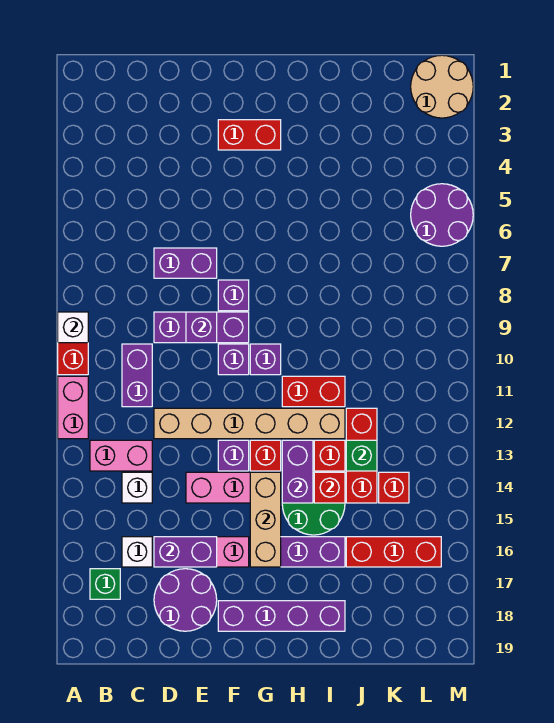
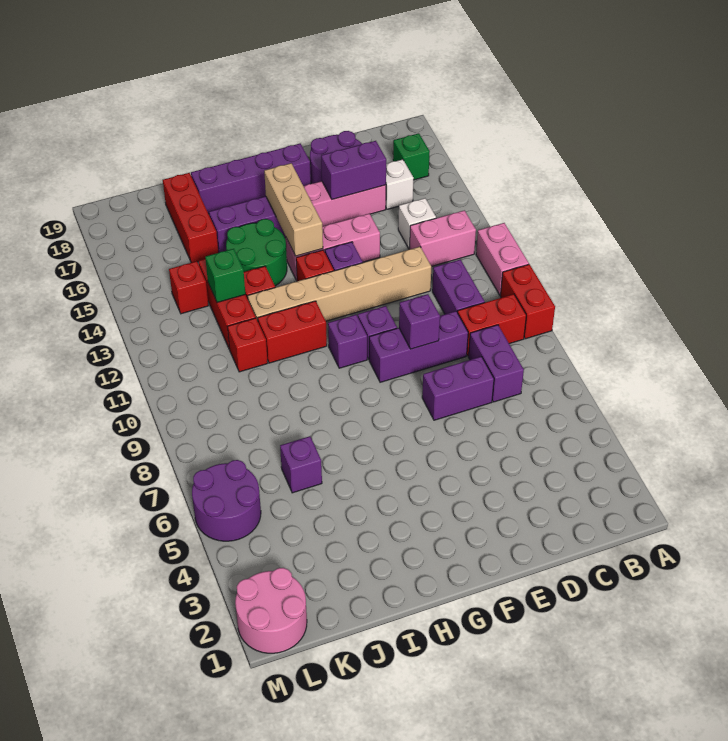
white 1x1 brick [58,312,88,343] -> none
red 1x2 brick [218,120,281,150] -> red 1x2 brick moved to [458,294,526,356]
purple 1x1 brick [218,280,249,311] -> purple 1x1 brick moved to [280,436,322,493]
purple 1x2 brick [282,440,313,503] -> purple 1x2 brick moved to [469,325,524,402]
red 1x1 brick [314,472,345,503] -> red 1x1 brick moved to [227,318,268,372]
red 1x3 brick [346,537,441,567] -> red 1x3 brick turned to [163,173,219,263]
tan 2x2 round brick [411,55,473,118] -> pink 2x2 round brick [235,568,307,653]

